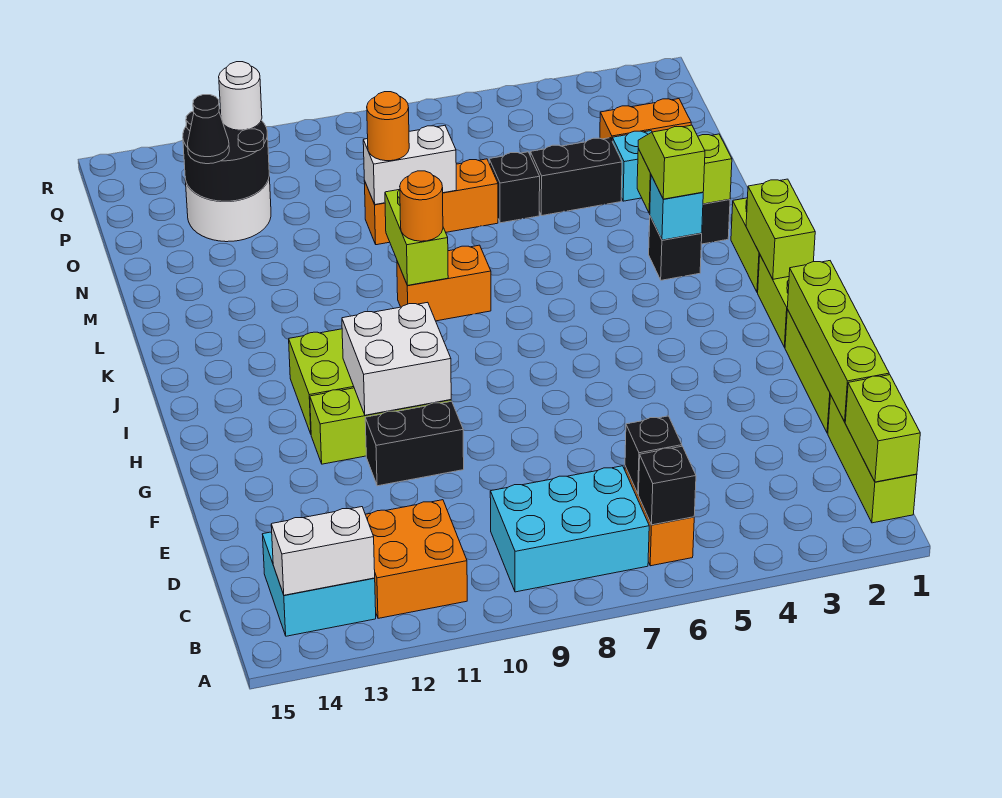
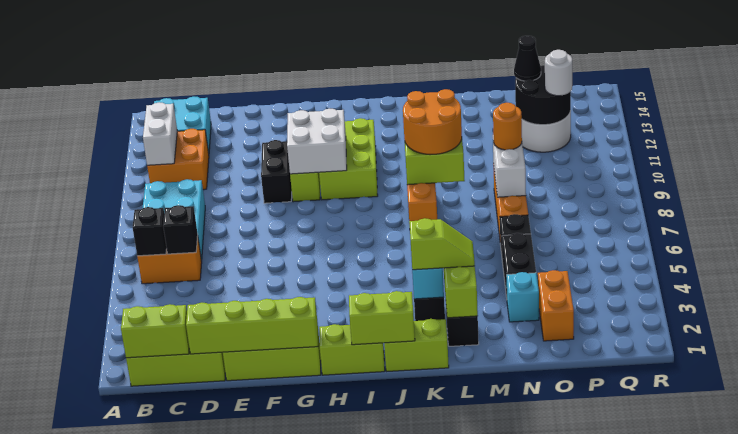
white 1x2 brick [271,507,375,595] -> white 1x2 brick moved to [143,102,177,166]
orange 1x1 round brick [400,171,443,241] -> orange 2x2 round brick [403,89,462,155]

